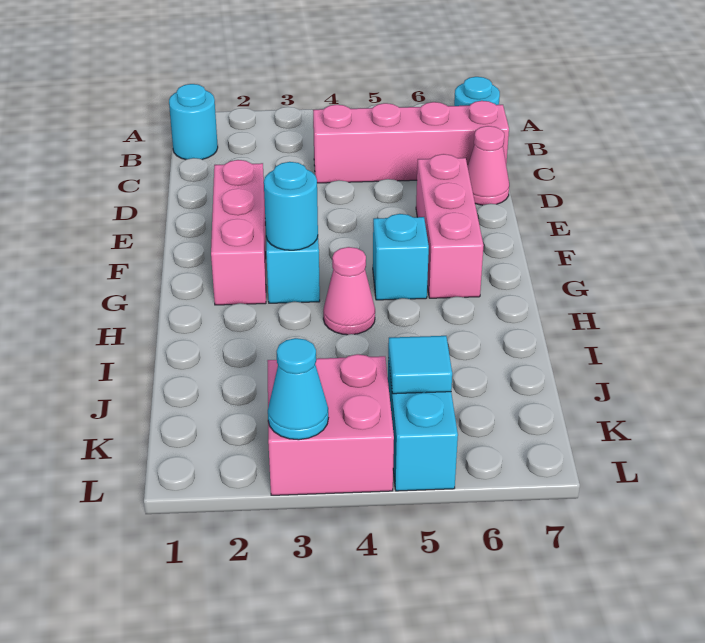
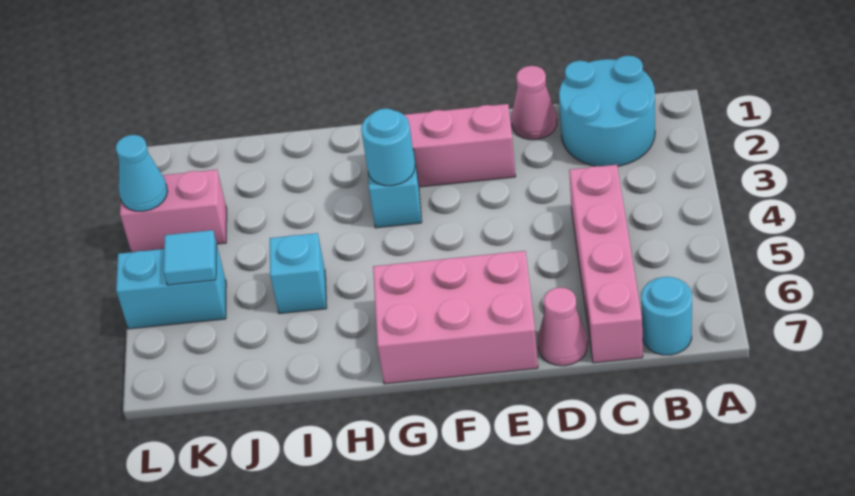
cyan 1x1 round brick [169,84,218,160] -> cyan 2x2 round brick [559,56,655,166]
pink 1x3 brick [416,154,483,298] -> pink 2x3 brick [373,251,538,384]
cyan 1x1 brick [373,214,429,300] -> cyan 1x1 brick moved to [270,233,327,314]
pink 1x1 cone [323,247,375,335] -> pink 1x1 cone moved to [511,66,557,140]
pink 2x2 brick [268,354,394,495] -> pink 1x2 brick [120,170,227,252]

